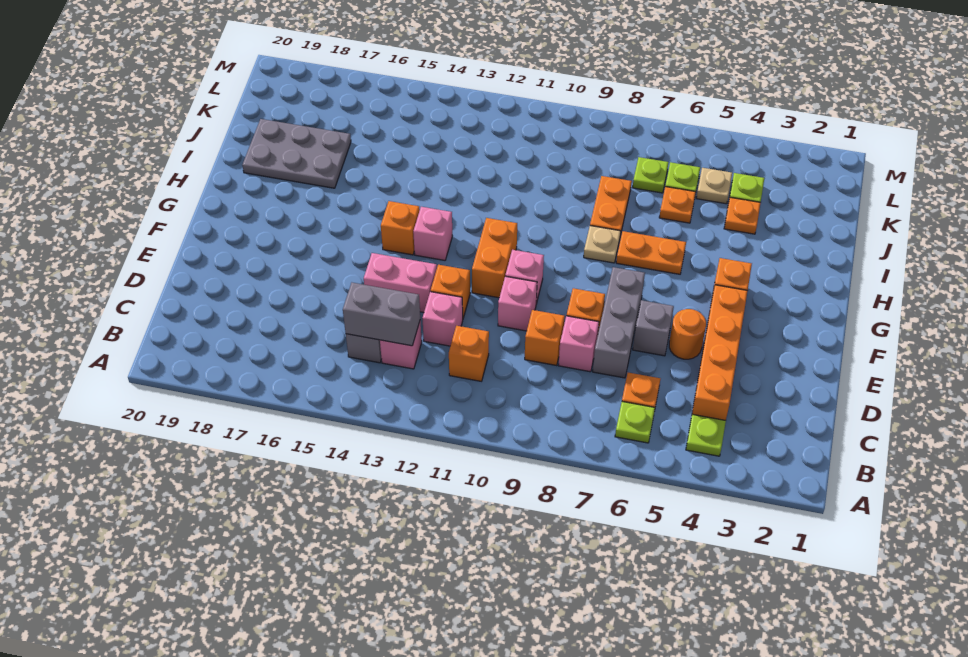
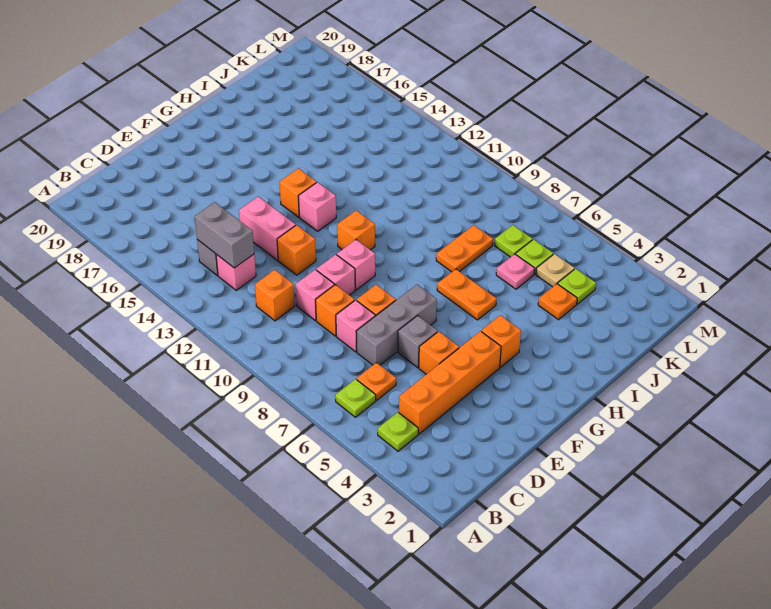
pink 1x1 brick [422,292,463,346] -> pink 1x1 brick moved to [296,270,334,321]
orange 1x1 round brick [669,309,706,359] -> orange 1x1 brick [419,331,459,374]
orange 1x2 brick [472,218,517,298] -> orange 1x1 brick [337,211,375,250]
tan 1x1 plate [584,226,621,263] -> none
grey 2x3 plate [242,119,351,188] -> none
orange 1x1 plate [659,187,696,223] -> pink 1x1 plate [496,254,535,289]

